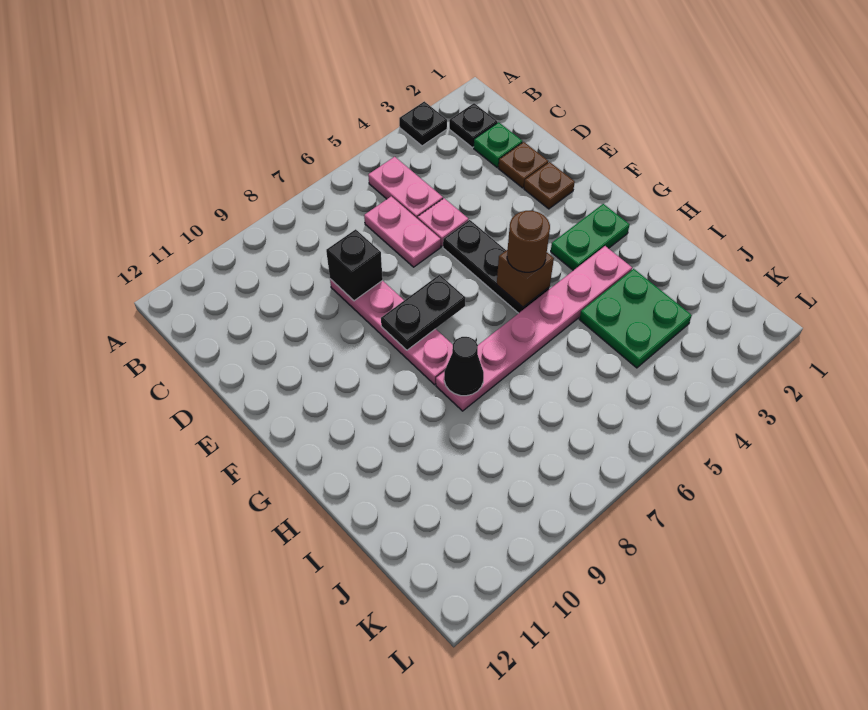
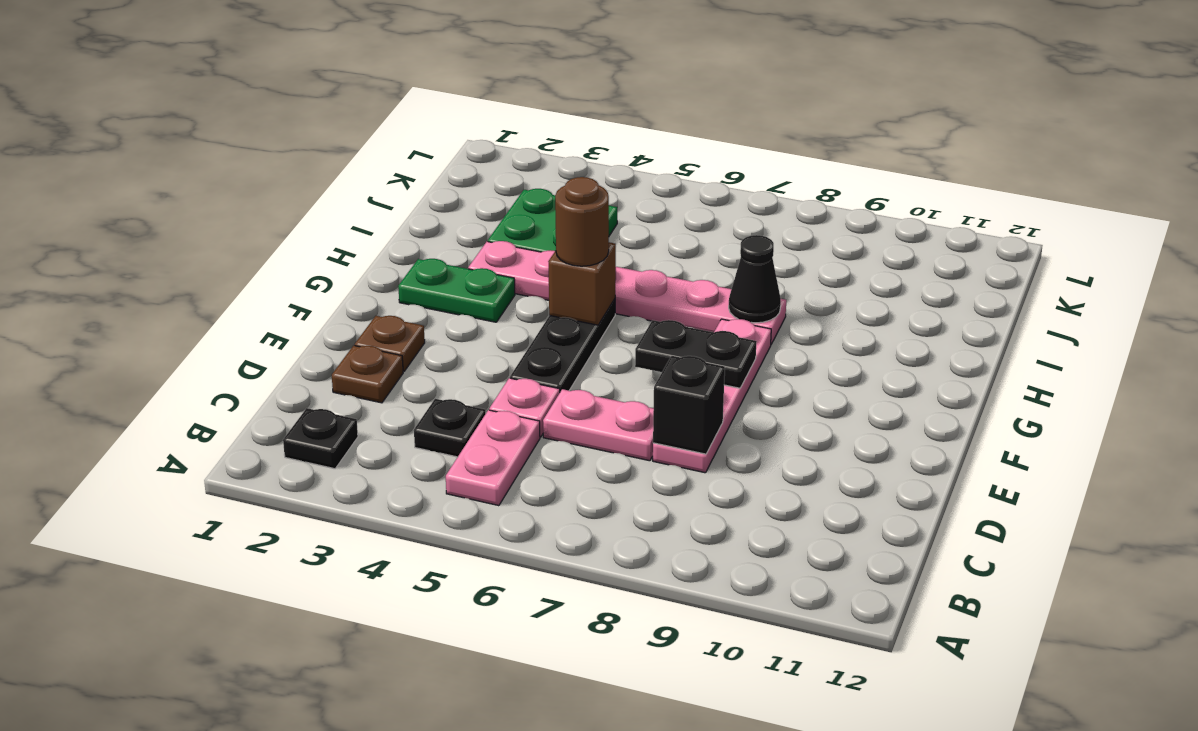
black 1x1 plate [399,101,447,146] -> black 1x1 plate moved to [414,399,486,457]
green 1x1 plate [474,122,523,167] -> none
pink 1x2 plate [364,196,441,267] -> pink 1x2 plate turned to [543,389,654,461]

